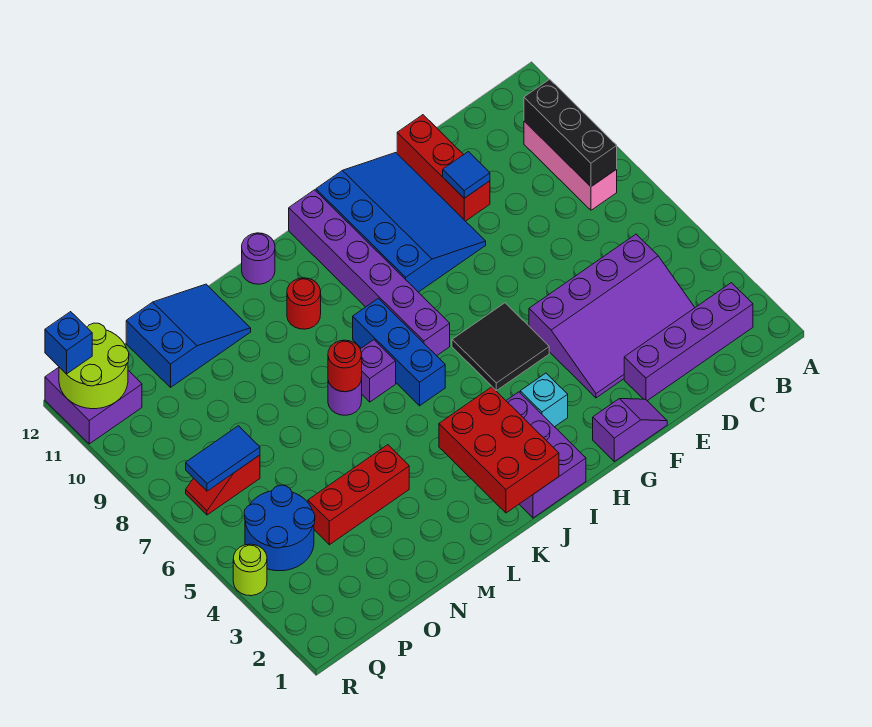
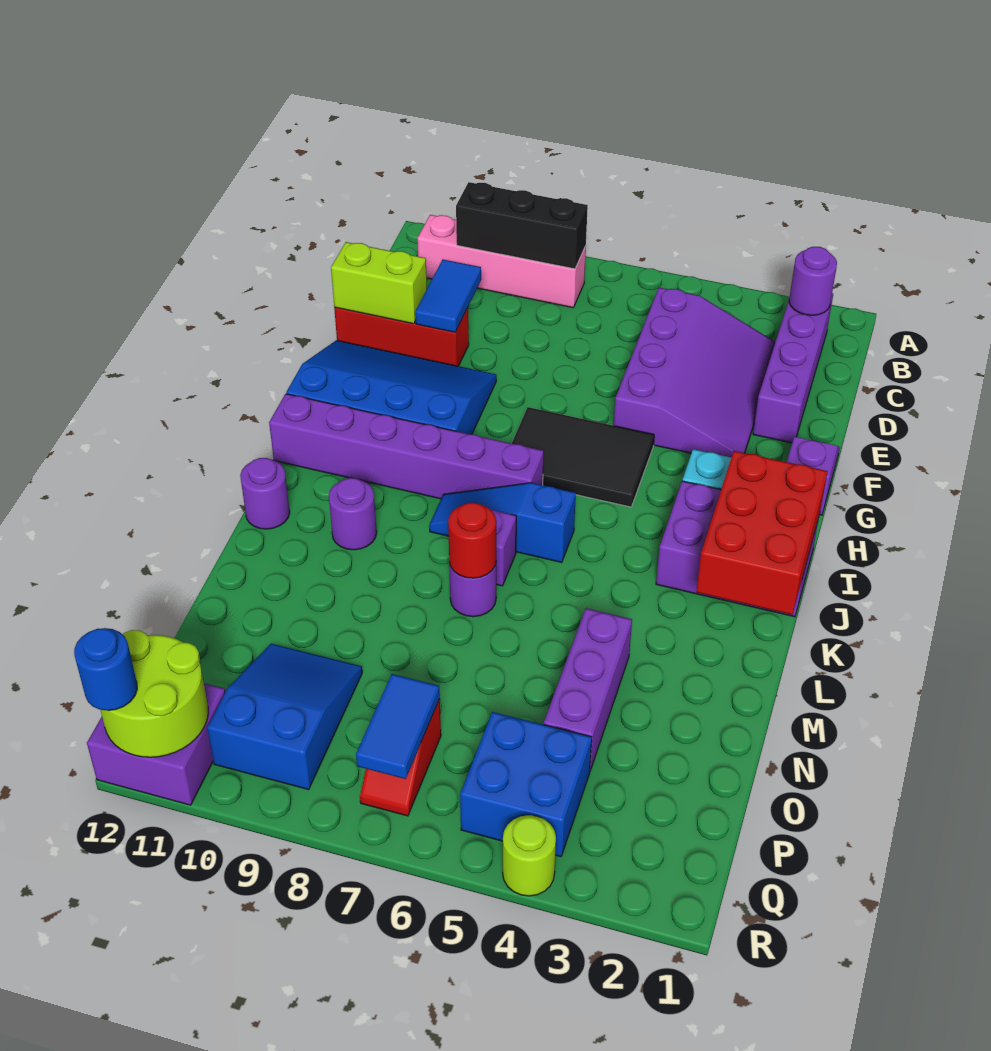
none -> purple 1x1 round brick [789,247,837,315]
pink 1x3 brick [524,121,617,210] -> pink 1x4 brick [417,215,586,308]
blue 1x1 tile [443,152,490,198] -> blue 1x2 tile [415,260,481,332]
none -> lime 1x2 brick [331,242,427,324]
black 2x2 tile [452,303,549,391] -> black 2x3 tile [512,407,654,507]
red 2x3 brick [439,387,559,513] -> red 2x3 brick turned to [696,451,828,615]
blue 1x3 brick [353,298,445,406] -> blue 1x3 slope [429,483,576,563]
red 1x1 round brick [287,278,321,329] -> purple 1x1 round brick [329,478,377,550]
red 1x3 brick [308,445,409,545] -> purple 1x3 brick [544,608,632,770]
blue 2x3 slope [126,284,251,387] -> blue 2x3 slope moved to [207,644,362,790]
blue 2x2 round brick [244,485,315,571] -> blue 2x2 brick [460,712,592,857]
blue 1x1 brick [45,312,92,374] -> blue 1x1 round brick [74,628,137,711]

